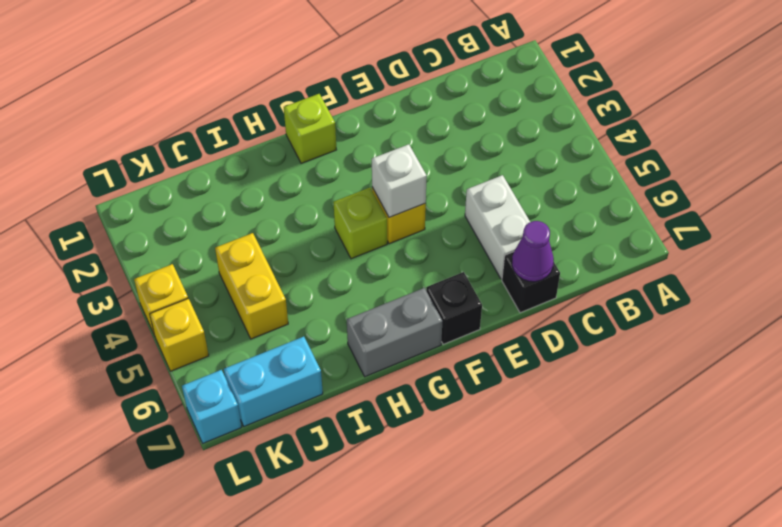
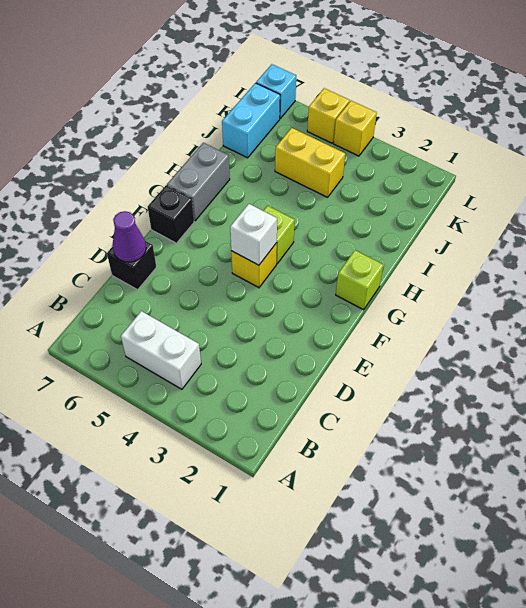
white 1x2 brick [465,175,530,279] -> white 1x2 brick moved to [121,311,201,389]

